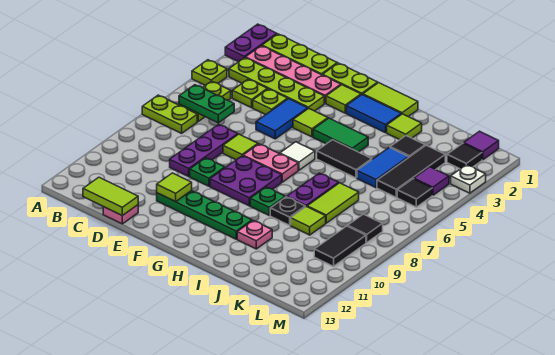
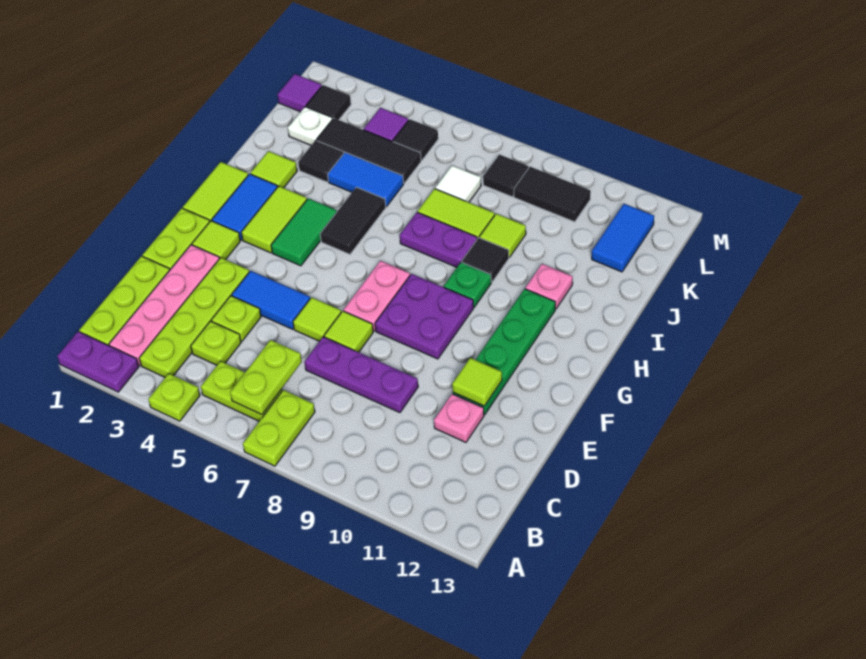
green 1x2 plate [179,85,234,123] -> lime 1x2 plate [230,340,302,415]
lime 1x2 tile [83,177,138,216] -> lime 1x2 tile moved to [241,186,307,253]
pink 1x1 plate [103,205,138,224] -> pink 1x1 plate moved to [434,394,484,442]
green 1x1 plate [190,158,225,186] -> none
lime 1x1 tile [293,108,328,137] -> lime 1x1 tile moved to [293,297,341,341]
white 1x1 tile [280,142,315,170] -> white 1x1 tile moved to [435,166,481,202]
black 1x1 plate [270,197,305,225] -> black 1x1 tile [462,238,509,282]
none -> blue 1x2 tile [592,204,654,272]
white 1x1 plate [451,165,486,193] -> white 1x1 plate moved to [288,107,333,145]

